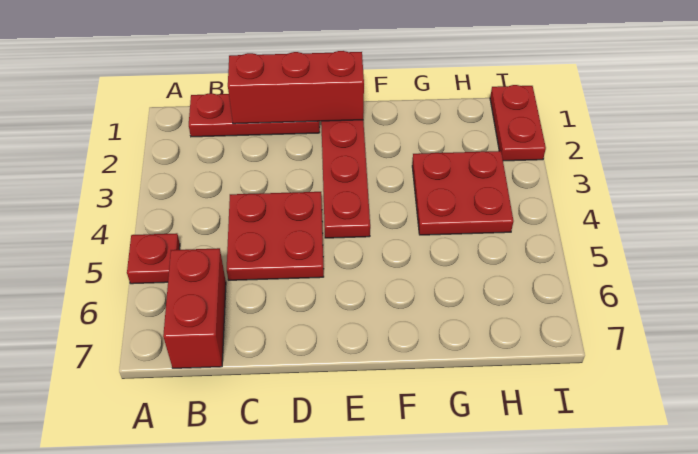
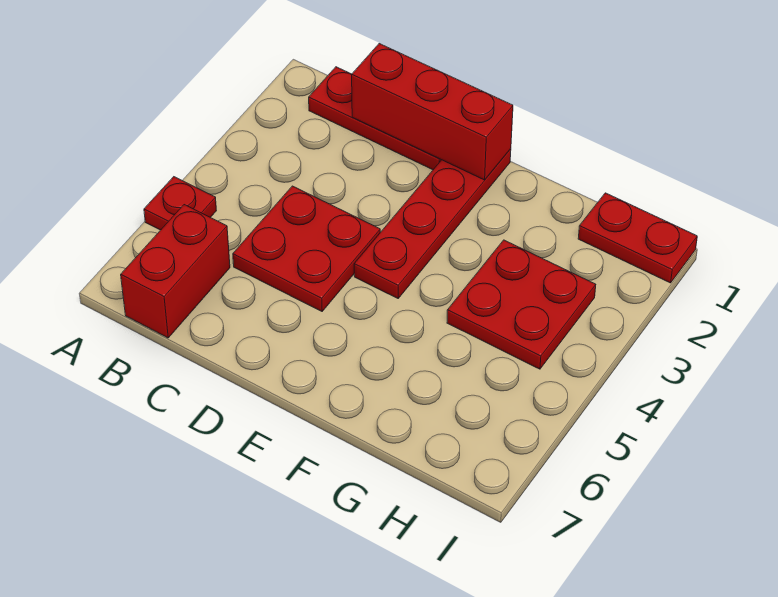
red 1x2 plate [490,85,546,161] -> red 1x2 plate turned to [578,193,697,283]

